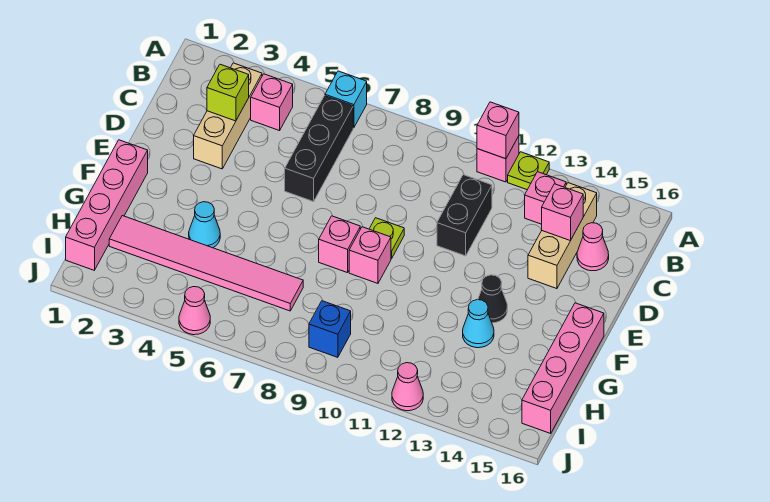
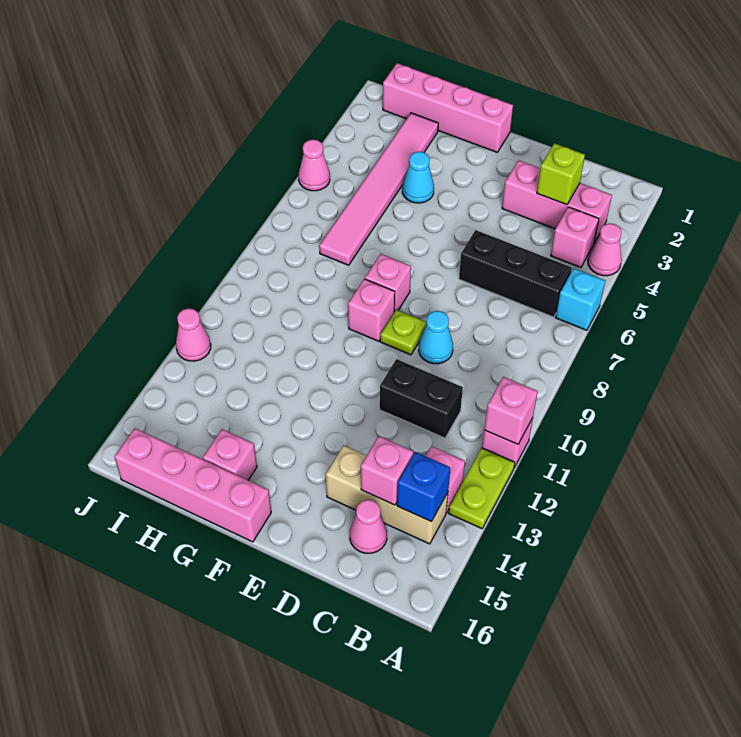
none -> pink 1x1 cone [588,223,622,276]
lime 1x1 plate [508,152,549,190] -> lime 1x2 plate [449,448,515,529]
tan 1x3 brick [194,63,262,169] -> pink 1x3 brick [502,160,612,243]
black 1x1 cone [478,275,507,323] -> none
cyan 1x1 cone [463,300,494,348] -> cyan 1x1 cone moved to [419,311,453,364]
none -> pink 1x1 brick [203,429,257,480]
blue 1x1 brick [309,301,351,357] -> blue 1x1 brick moved to [397,452,450,522]

